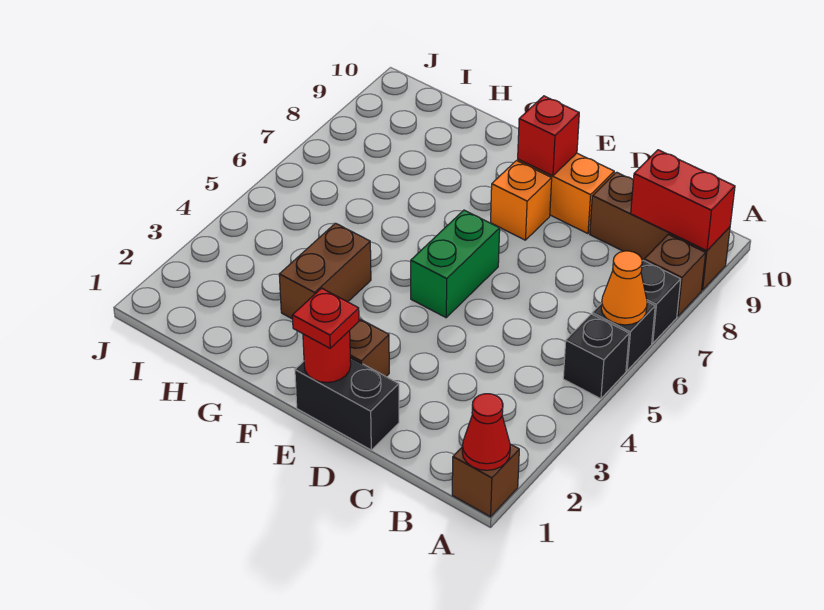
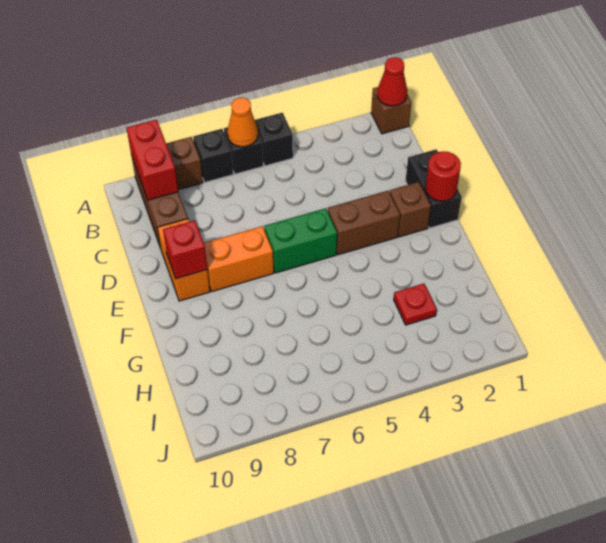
red 1x1 plate [292,288,359,348] -> red 1x1 plate moved to [394,283,437,325]
orange 1x1 brick [491,161,552,240] -> orange 1x2 brick [204,226,274,291]
brown 1x2 brick [279,223,371,319] -> brown 1x2 brick moved to [328,191,400,255]

